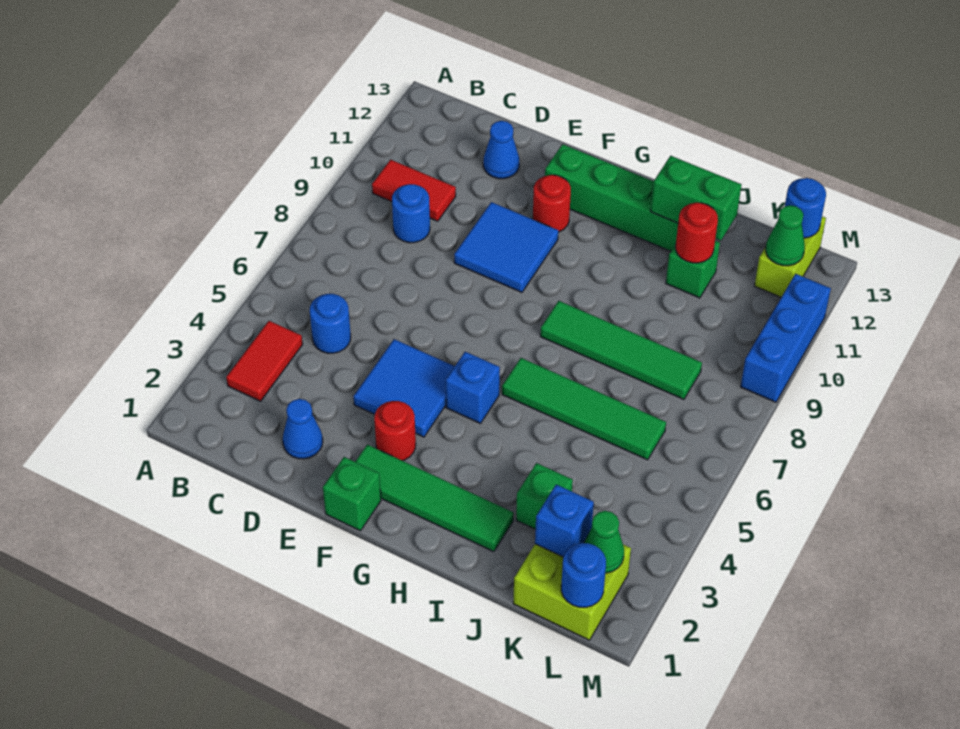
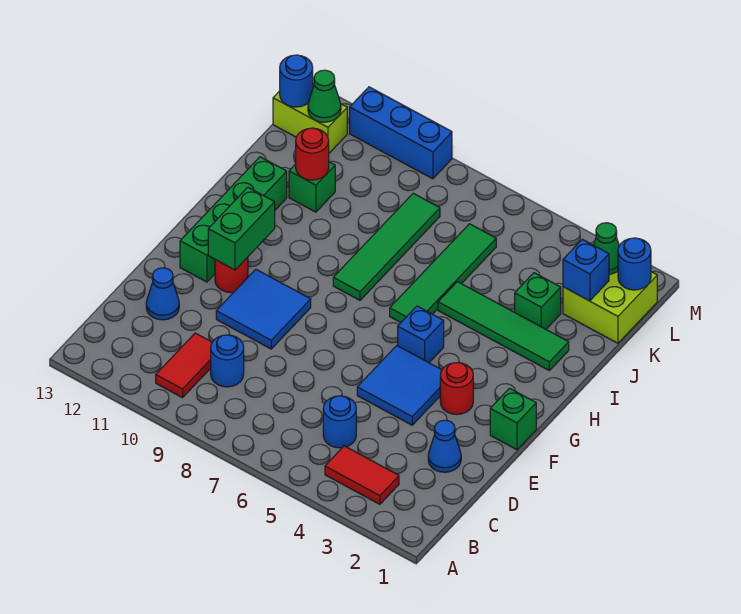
green 1x4 tile [355,444,514,552] -> green 1x4 tile turned to [438,282,569,370]
green 1x2 brick [651,156,742,241] -> green 1x2 brick moved to [208,187,275,270]

